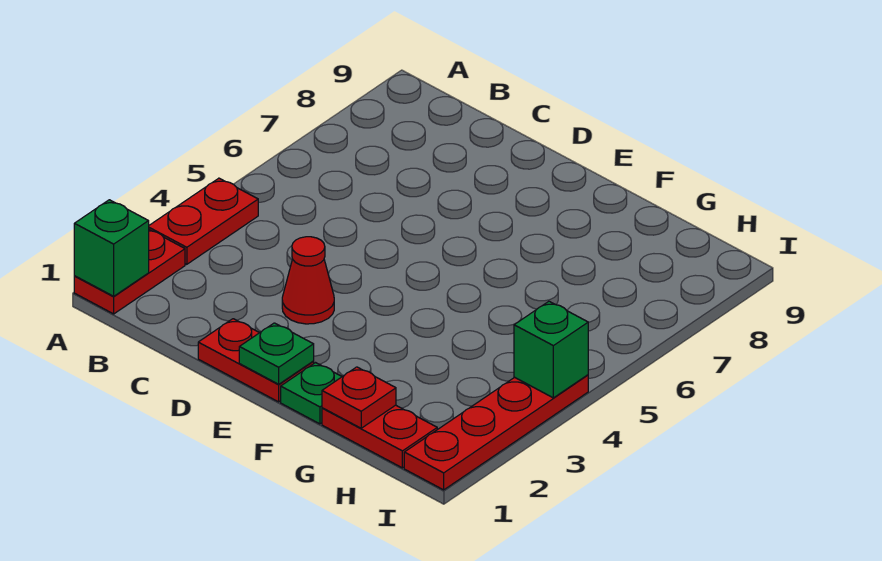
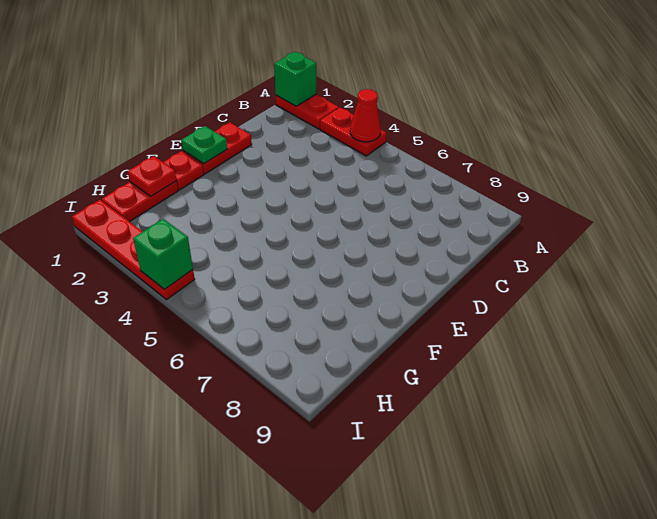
red 1x1 cone [282,237,334,324] -> red 1x1 cone moved to [350,89,381,142]
green 1x1 plate [281,363,342,424] -> red 1x1 plate [163,151,204,190]

